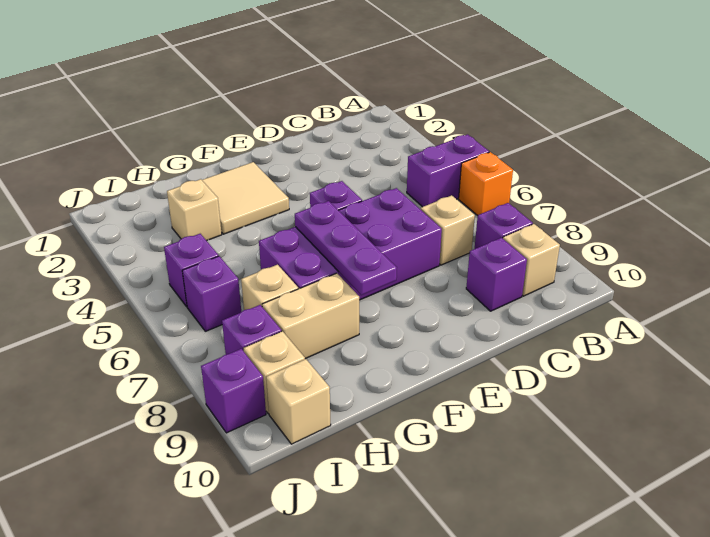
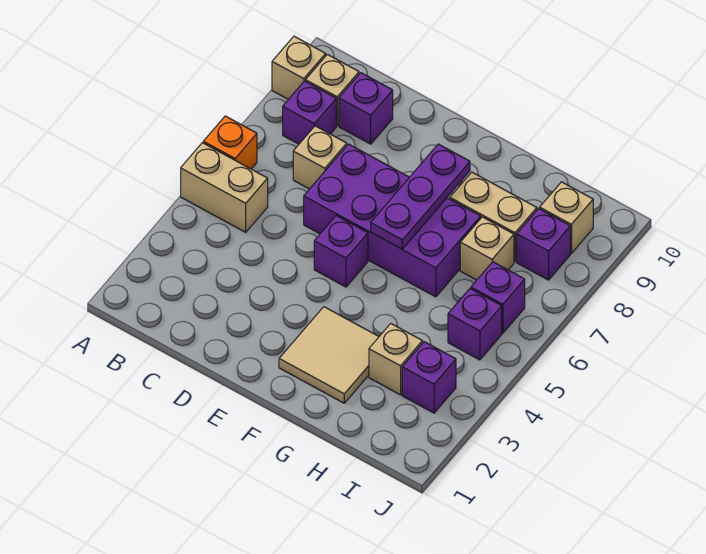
purple 1x2 brick [407,134,489,207] -> tan 1x2 brick [181,143,268,232]
tan 1x1 brick [266,359,331,444] -> tan 1x1 brick moved to [272,36,326,99]
purple 1x1 brick [201,349,266,433] -> purple 1x1 brick moved to [402,342,456,413]

